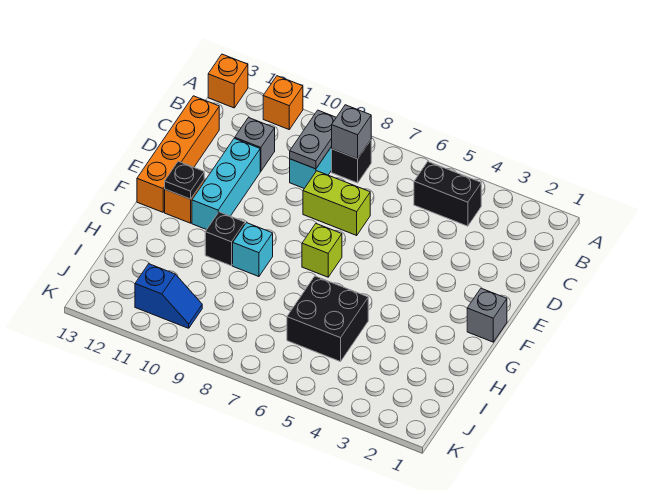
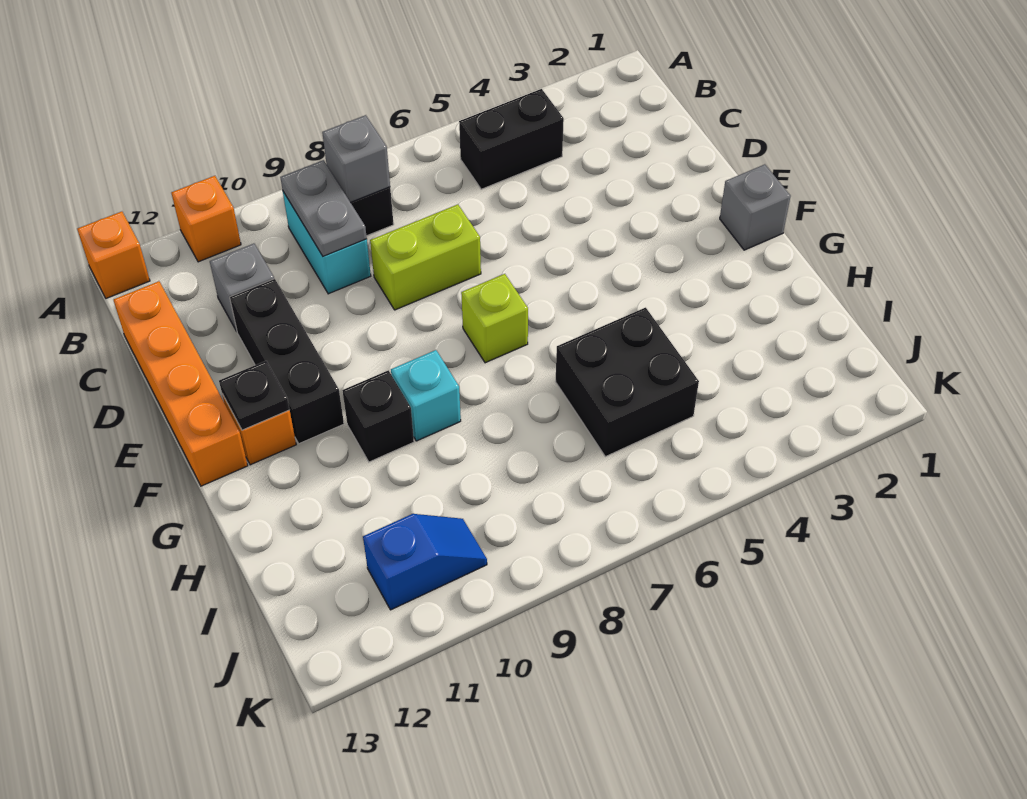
cyan 1x3 brick [192,138,260,230] -> black 1x3 brick [230,279,344,444]

